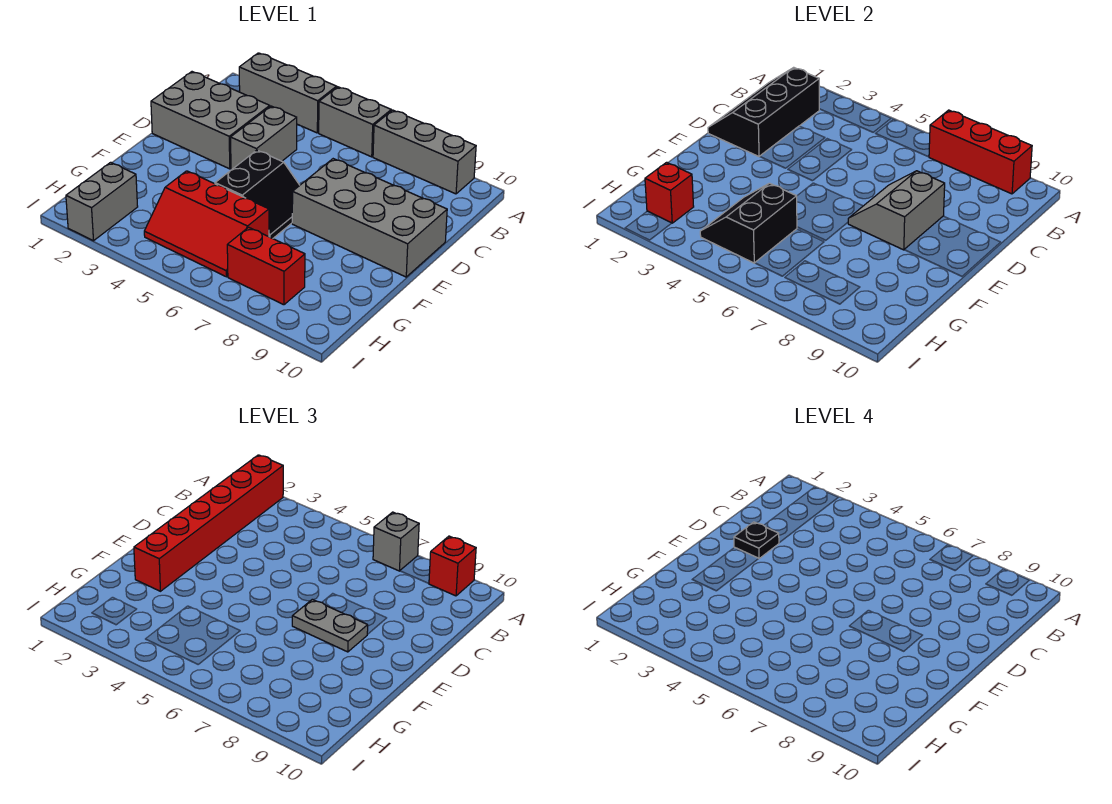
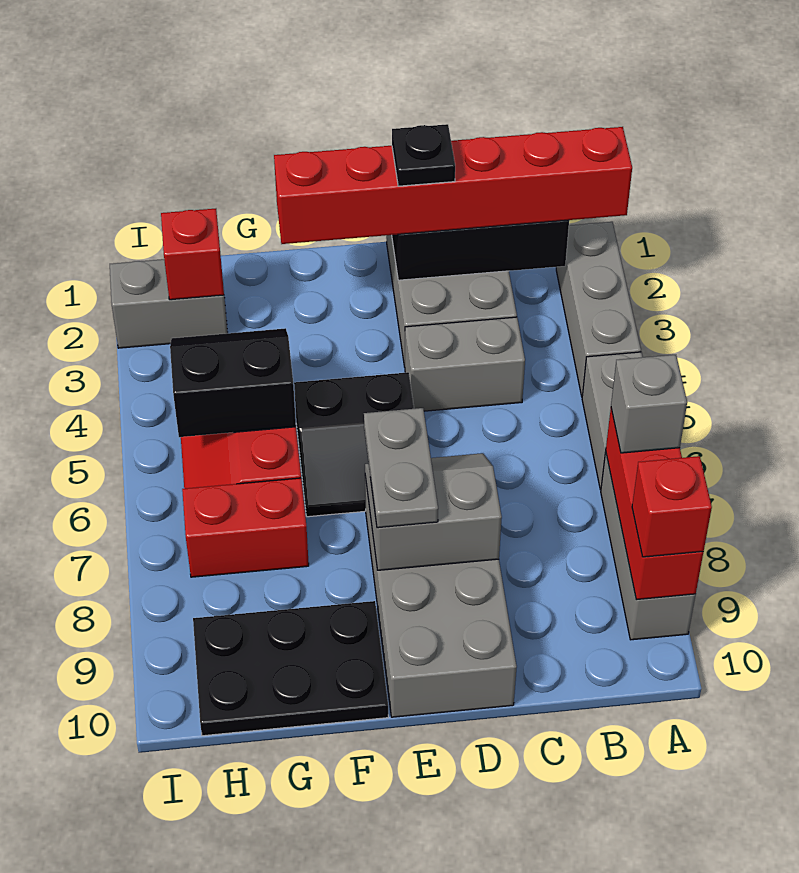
none -> black 2x3 plate [193,601,388,736]
red 1x2 brick [227,227,305,305] -> red 1x2 brick turned to [182,478,309,577]

